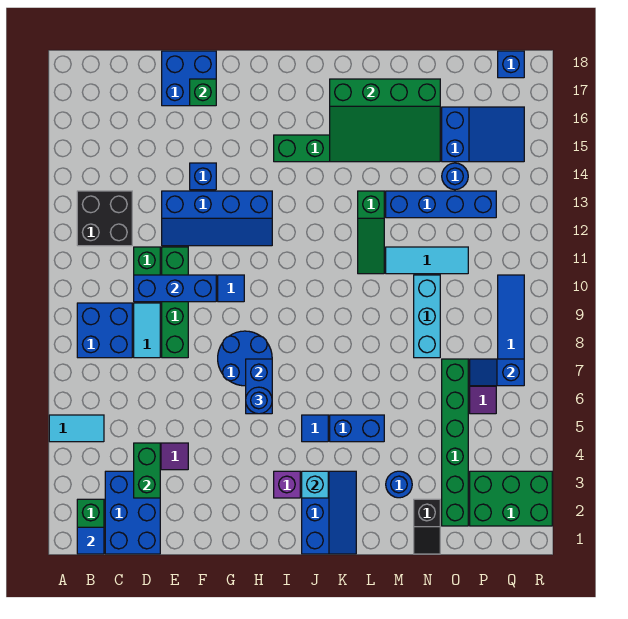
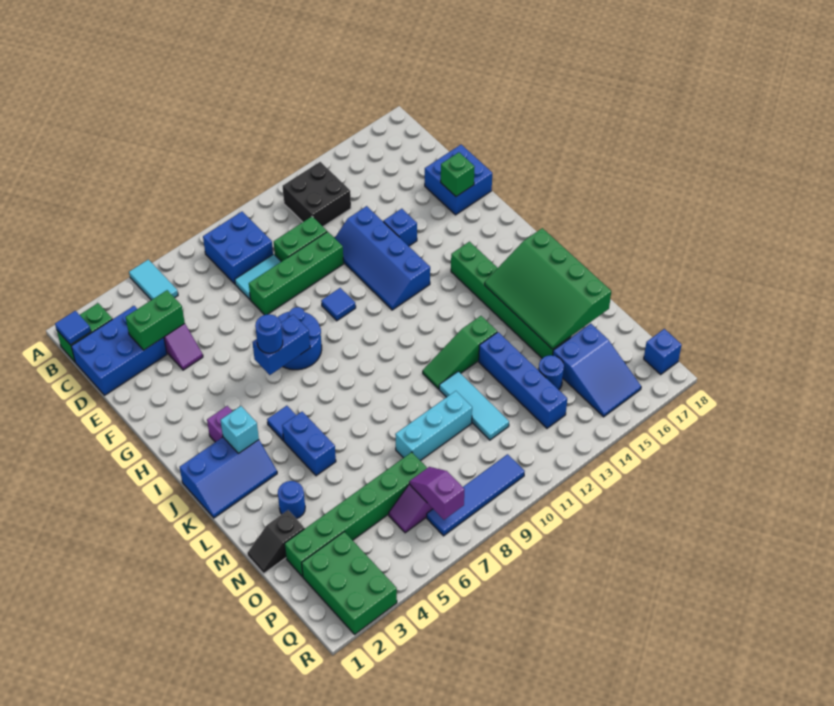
blue 1x3 brick [134,275,216,302] -> none
blue 1x2 slope [470,359,524,386] -> purple 1x2 slope [409,467,465,520]

